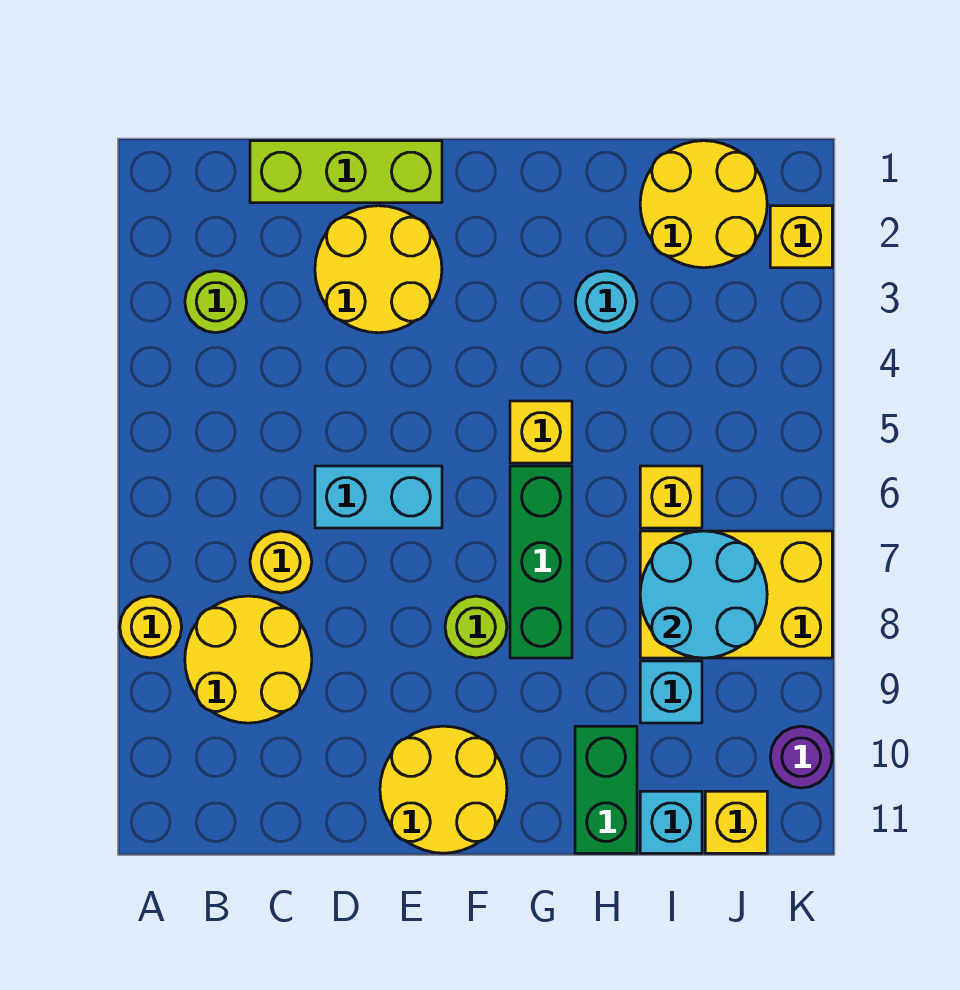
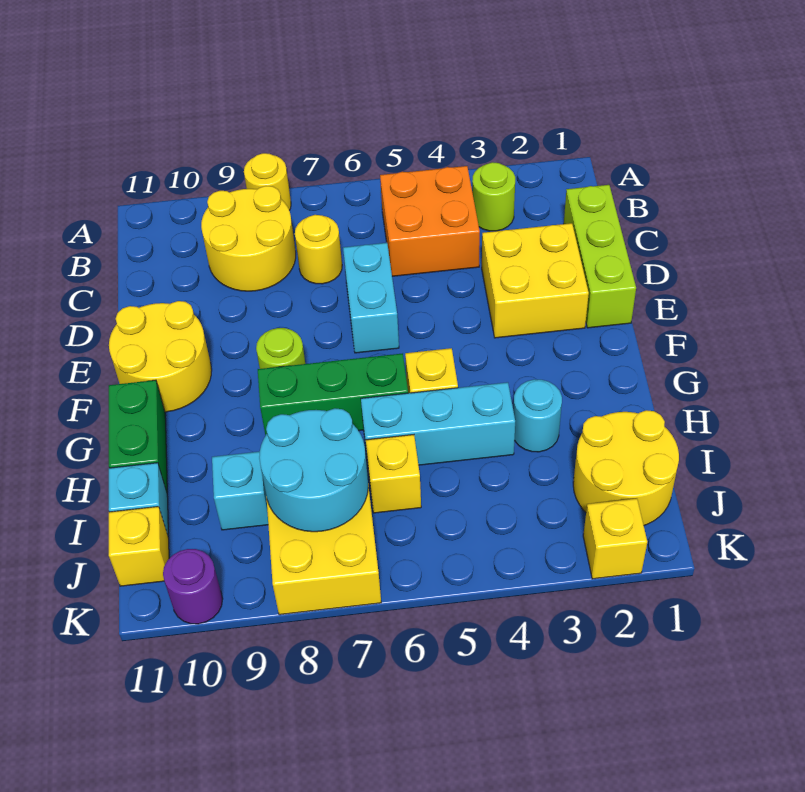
none -> orange 2x2 brick [380,166,480,276]
yellow 2x2 round brick [315,206,442,333] -> yellow 2x2 brick [482,223,589,338]
none -> cyan 1x3 brick [361,382,515,465]
green 1x2 brick [575,726,637,853] -> green 1x2 brick turned to [109,380,167,492]

